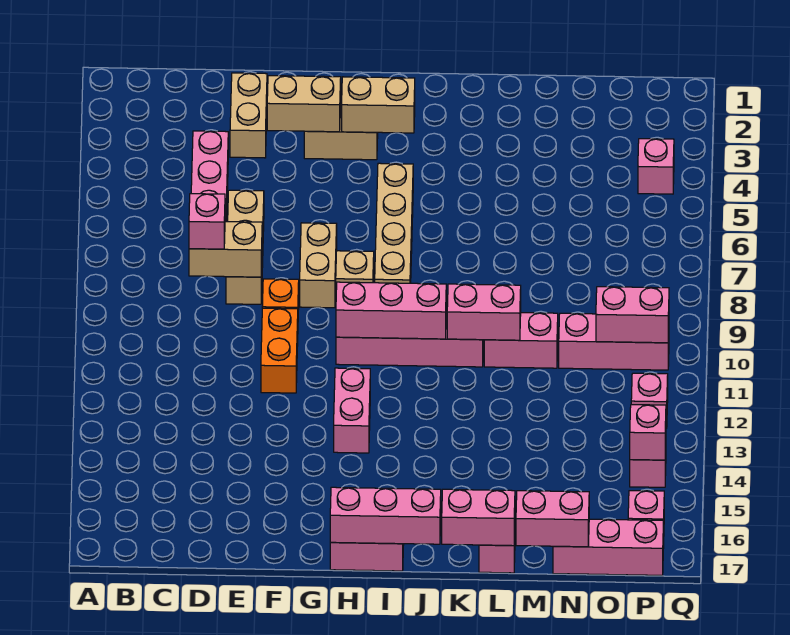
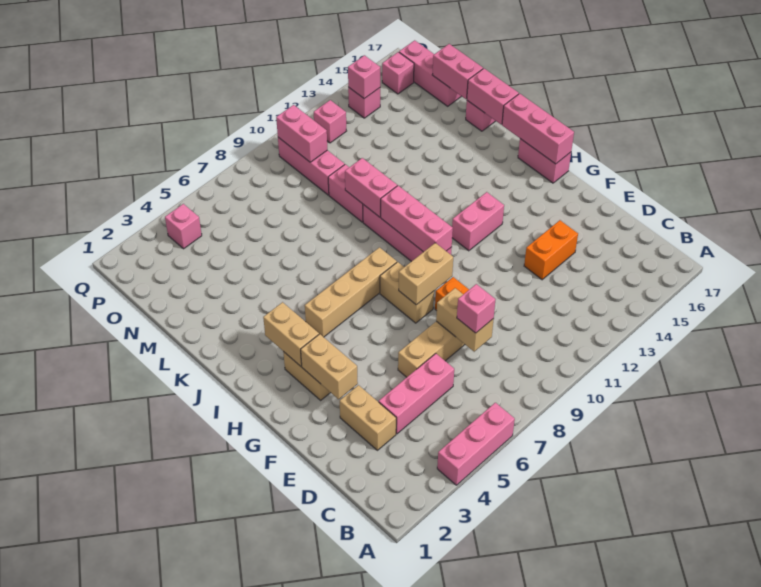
none -> pink 1x3 brick [437,403,515,485]
tan 1x2 brick [230,73,267,158] -> tan 1x2 brick turned to [340,385,396,450]
orange 1x2 brick [261,308,298,393] -> orange 1x2 brick moved to [524,220,578,280]

